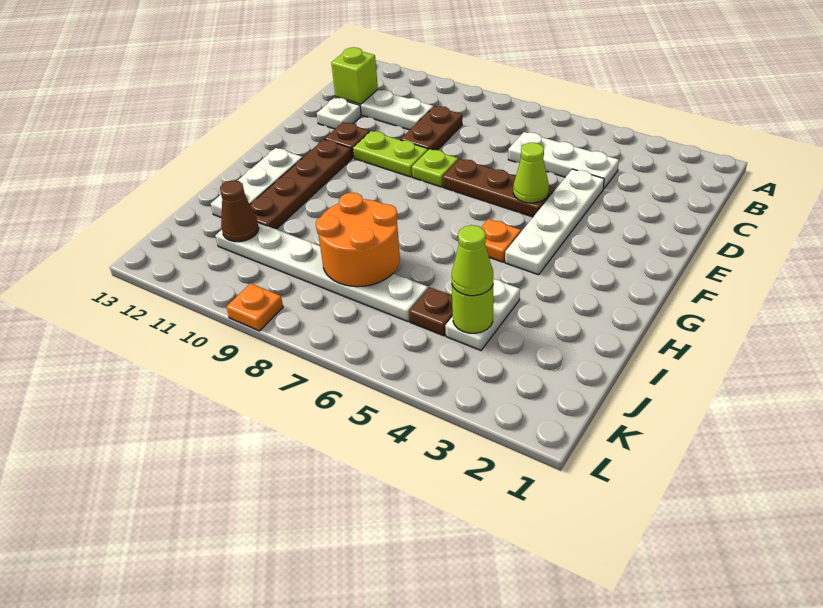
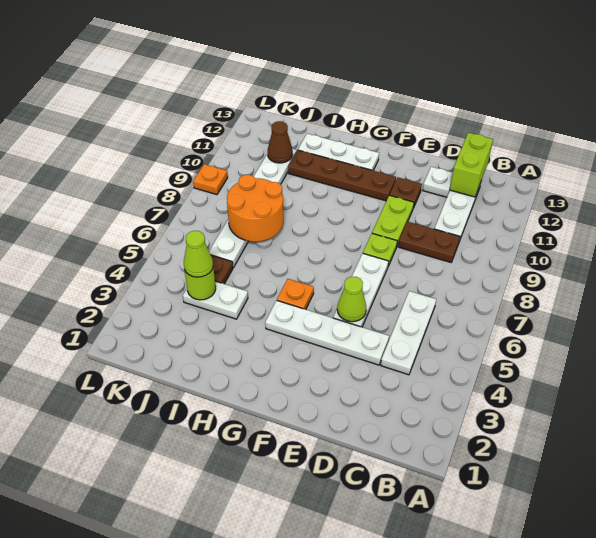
lime 1x1 brick [331,47,378,104] -> lime 1x2 brick [450,133,493,197]
brown 1x3 plate [443,159,555,217] -> white 1x3 plate [333,253,389,327]

